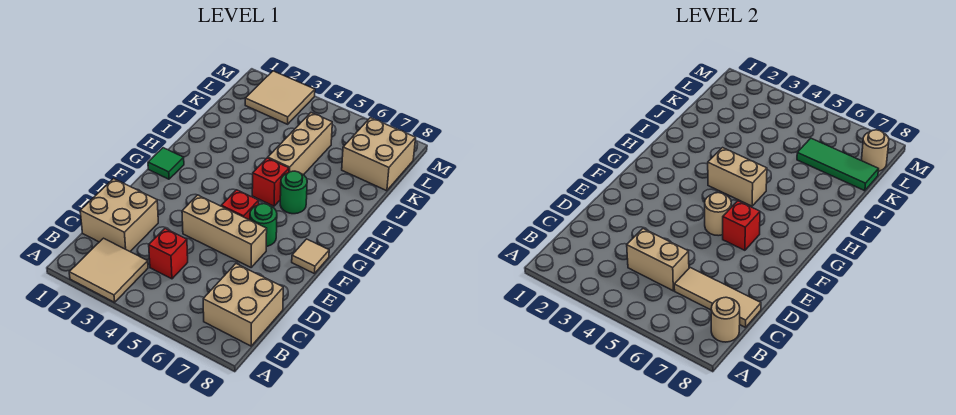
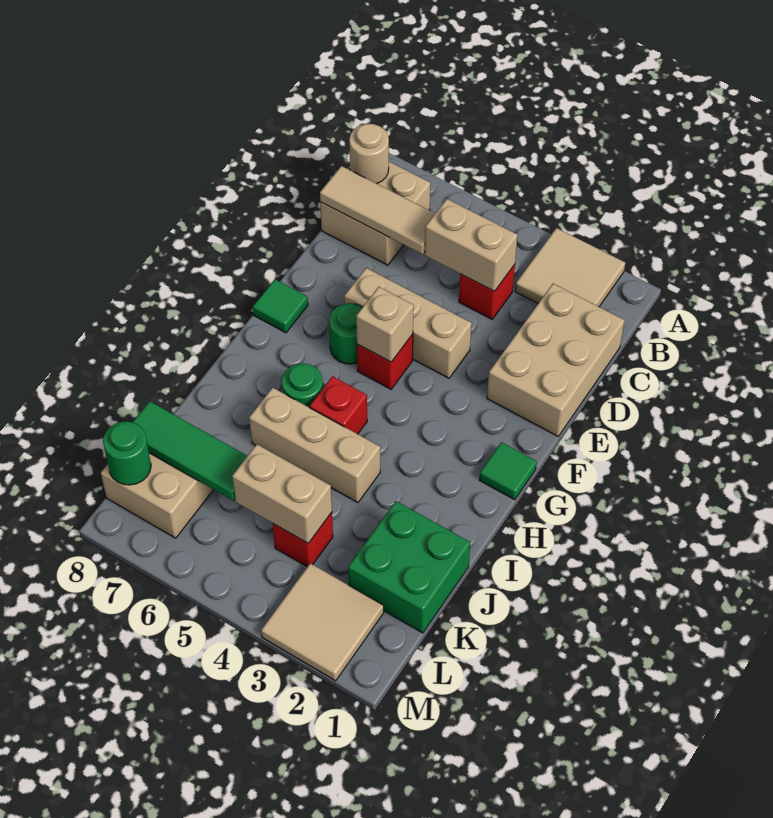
tan 2x2 brick [80,179,158,251] -> tan 2x3 brick [487,284,624,436]
tan 1x1 round brick [705,193,731,236] -> tan 1x1 brick [356,287,414,362]
red 1x1 brick [723,201,760,250] -> red 1x1 brick moved to [273,512,333,567]
tan 1x1 tile [292,239,329,274] -> green 1x1 tile [253,279,308,333]
tan 1x2 brick [708,148,767,206] -> tan 1x2 brick moved to [232,444,332,543]
tan 1x3 brick [268,113,332,175] -> tan 1x3 brick turned to [249,388,380,503]
none -> green 2x2 brick [348,501,470,633]
tan 1x1 round brick [861,130,889,171] -> green 1x1 round brick [103,421,151,485]

